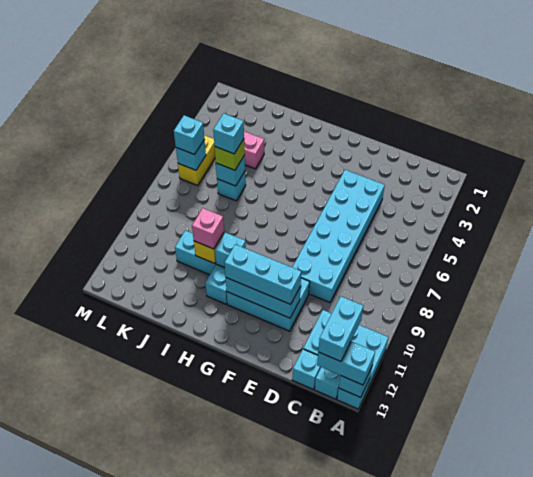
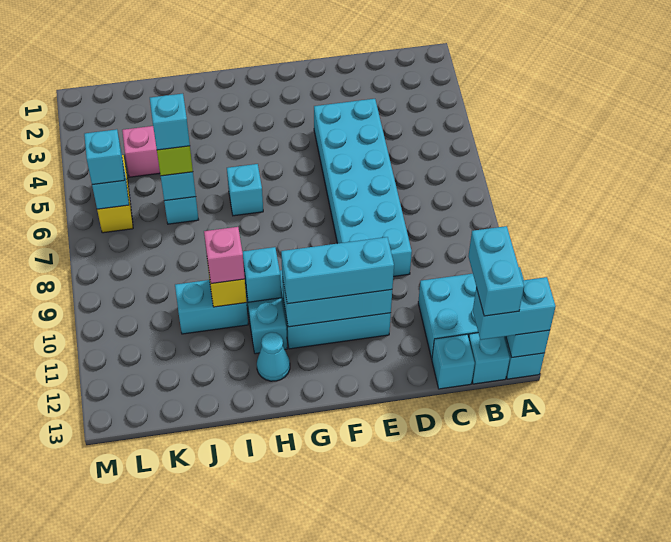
none -> cyan 1x1 brick [227,164,263,216]
none -> cyan 1x1 cone [257,332,290,381]

